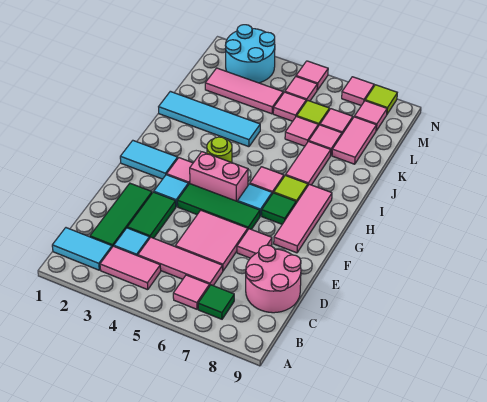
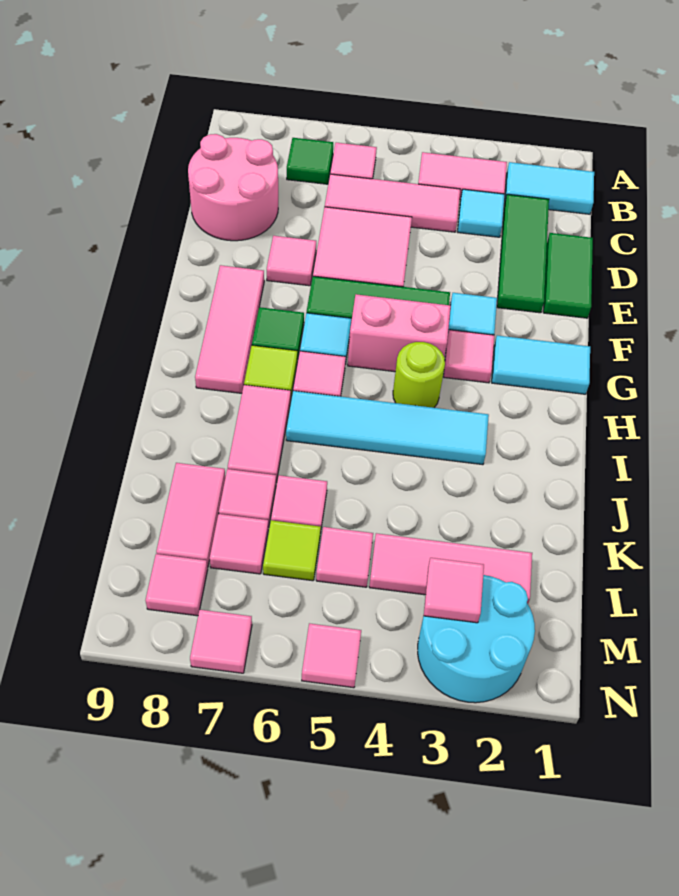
green 1x2 tile [127,192,176,238] -> green 1x2 tile moved to [543,233,593,318]
cyan 1x4 tile [159,91,260,147] -> cyan 1x4 tile moved to [286,391,489,465]
pink 1x1 tile [285,77,317,101] -> pink 1x1 tile moved to [424,558,484,623]
lime 1x1 tile [365,85,397,114] -> none

